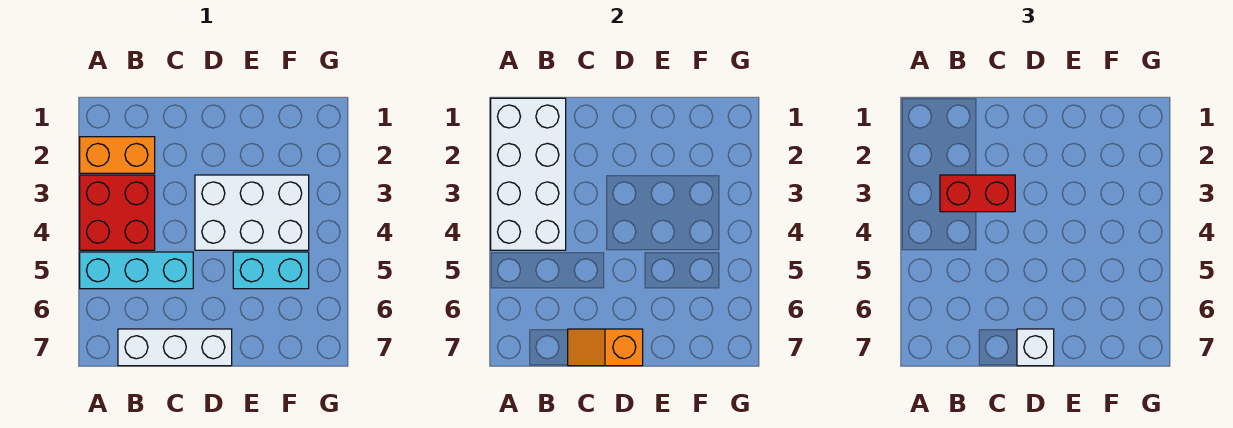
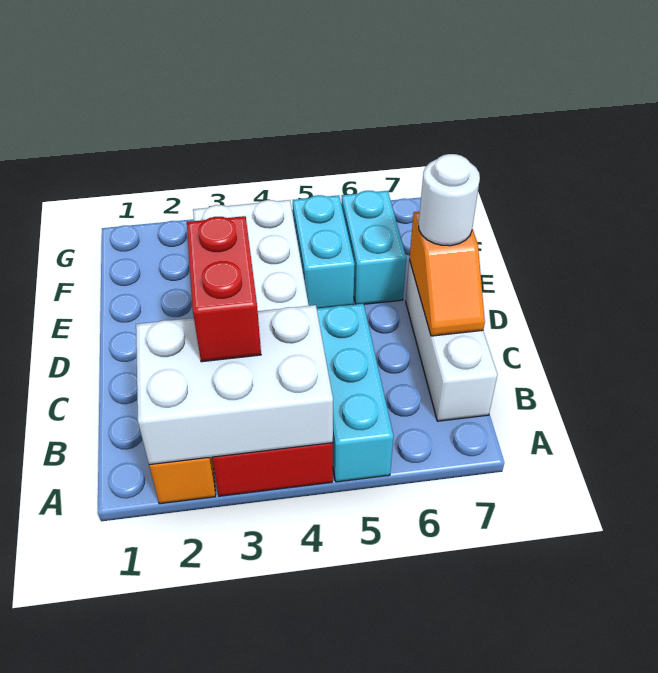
white 2x4 brick [491,98,566,250] -> white 2x3 brick [136,305,333,465]
white 1x1 brick [1017,329,1054,366] -> white 1x1 round brick [419,154,480,246]
none -> cyan 1x2 brick [341,191,406,304]

